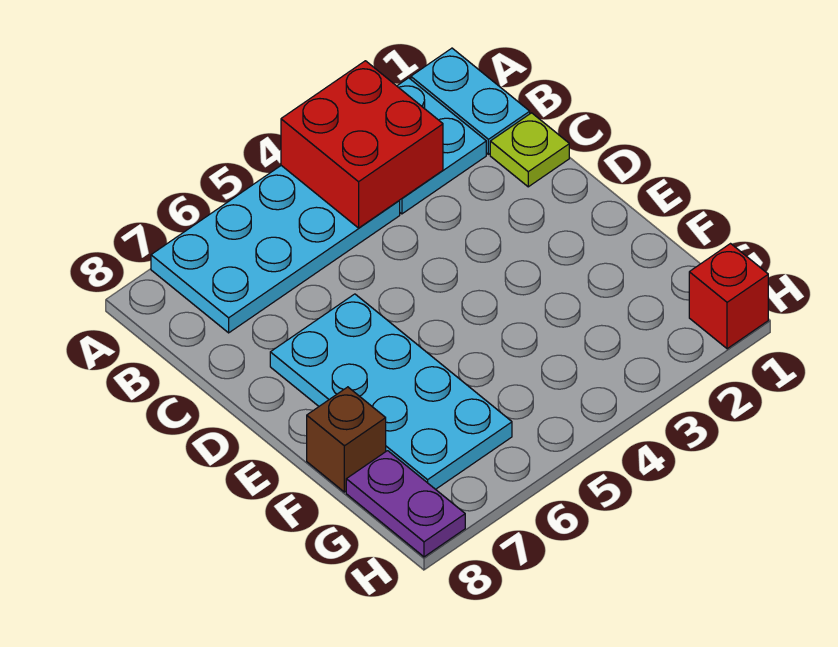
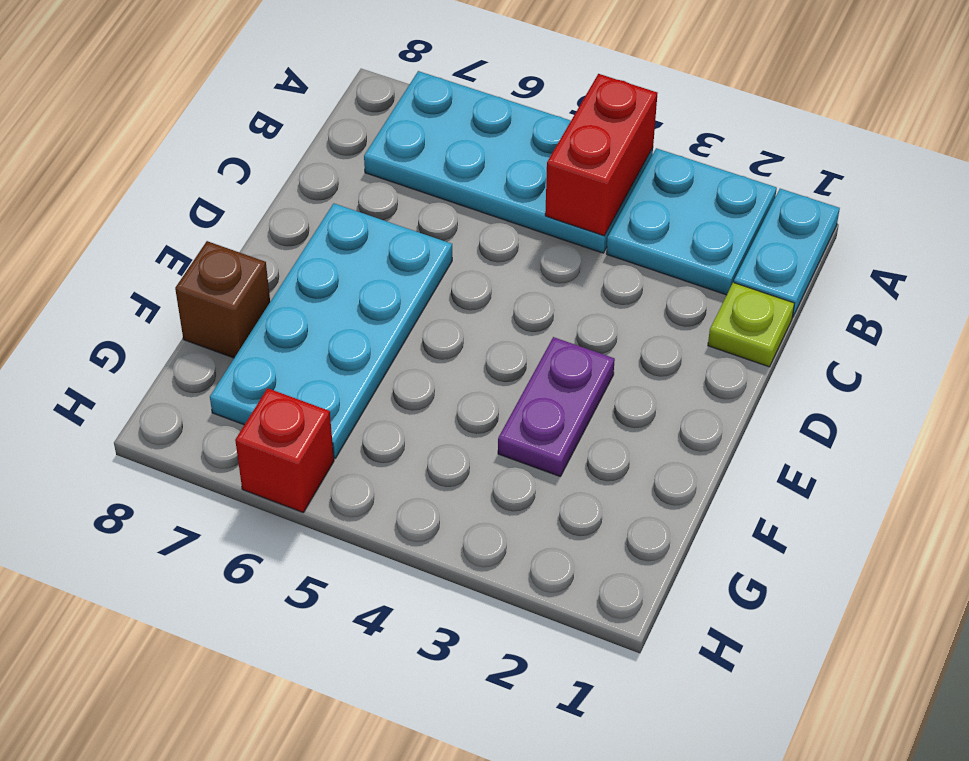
red 2x2 brick [281,61,443,228] -> red 1x2 brick [545,74,658,236]
purple 1x2 plate [346,451,465,557] -> purple 1x2 plate moved to [498,337,615,476]
red 1x1 brick [689,244,768,349] -> red 1x1 brick moved to [235,388,334,513]

